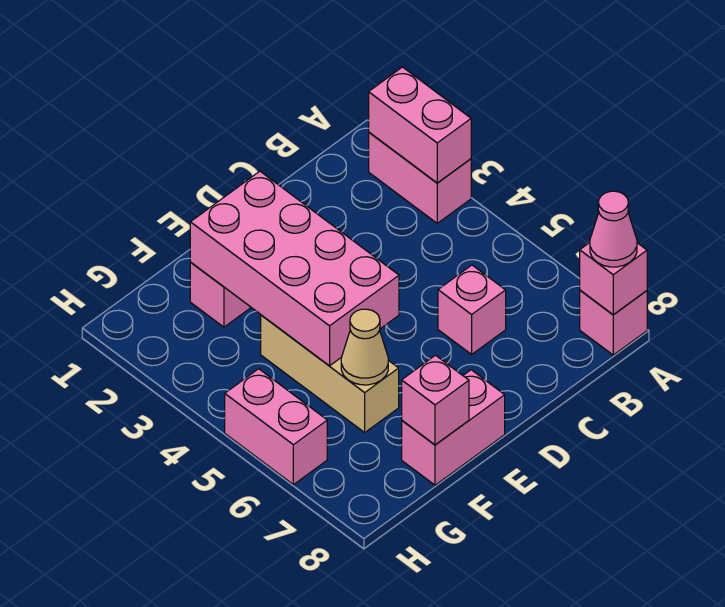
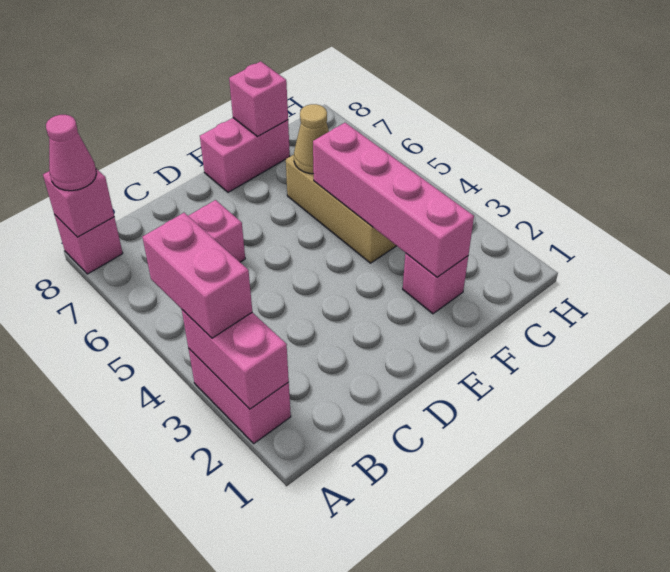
pink 2x4 brick [190,171,399,366] -> pink 1x4 brick [313,123,474,277]
pink 1x2 brick [225,369,327,485] -> pink 1x2 brick moved to [143,213,252,338]

